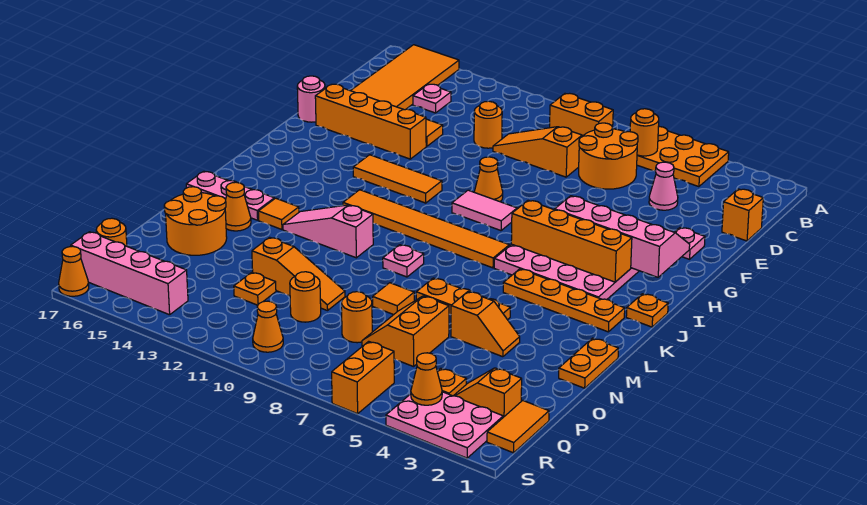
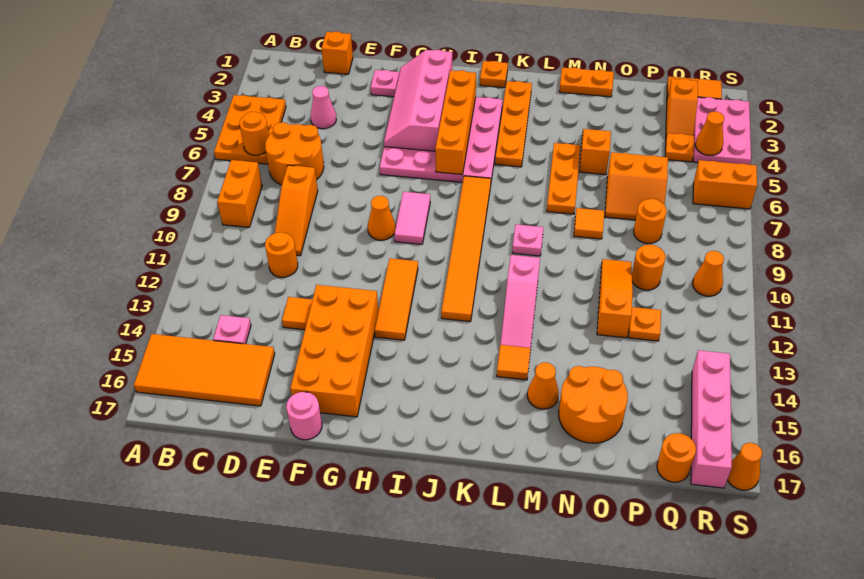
orange 1x4 brick [315,84,426,159] -> orange 2x4 brick [291,285,378,417]
pink 1x3 plate [186,171,274,220] -> none

